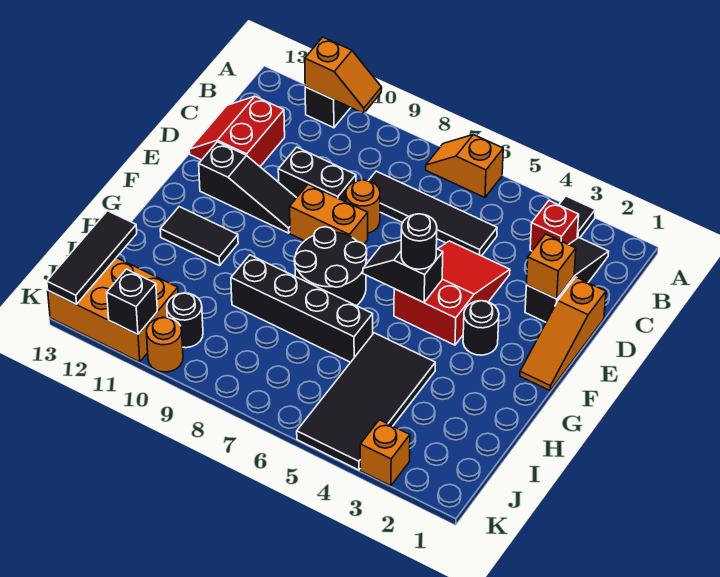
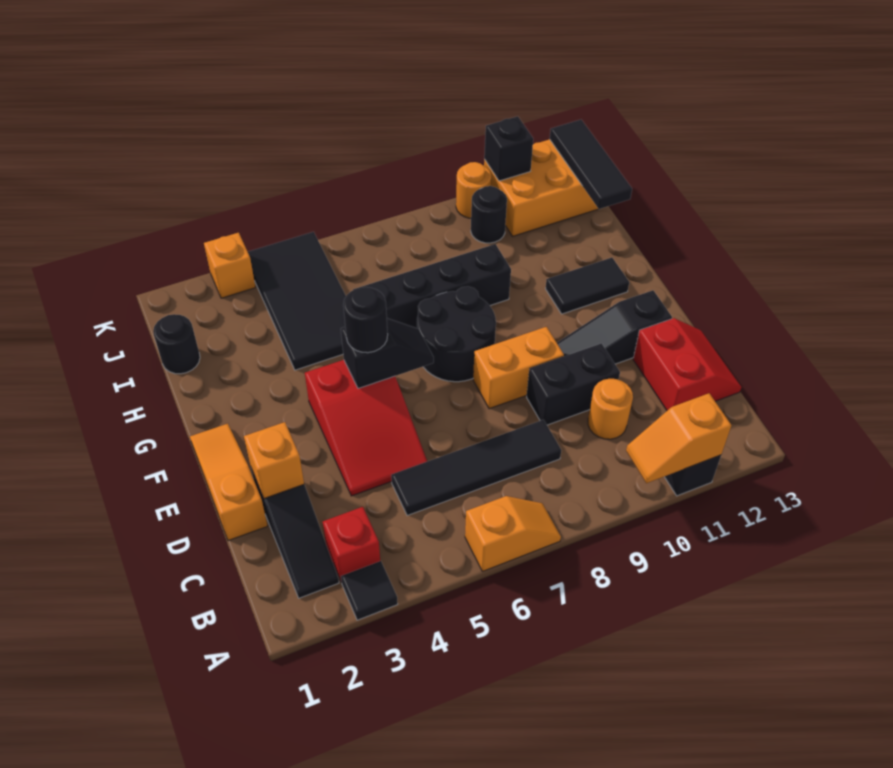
orange 1x1 round brick [346,180,380,233] -> orange 1x1 round brick moved to [588,379,633,439]
black 1x1 round brick [463,301,499,355] -> black 1x1 round brick moved to [153,314,200,374]

